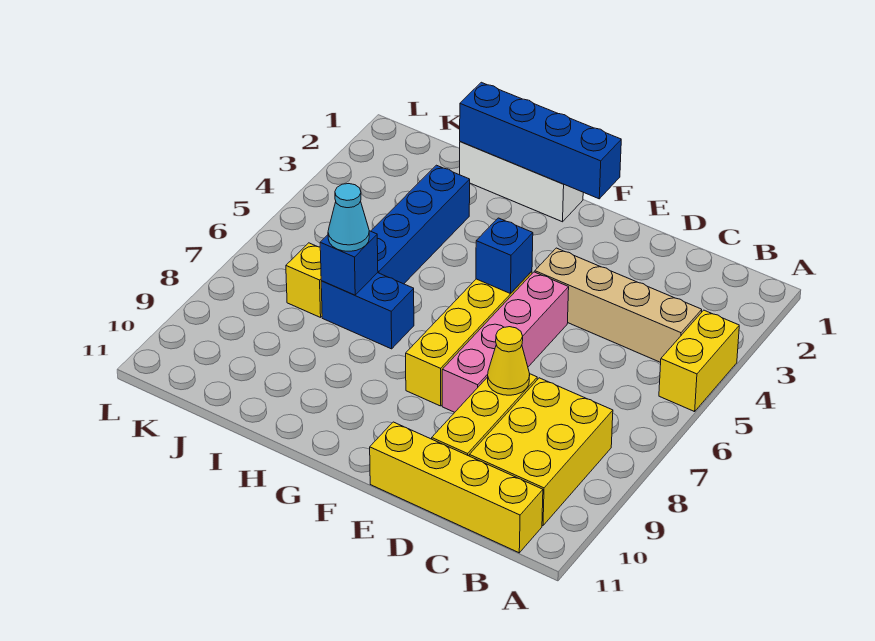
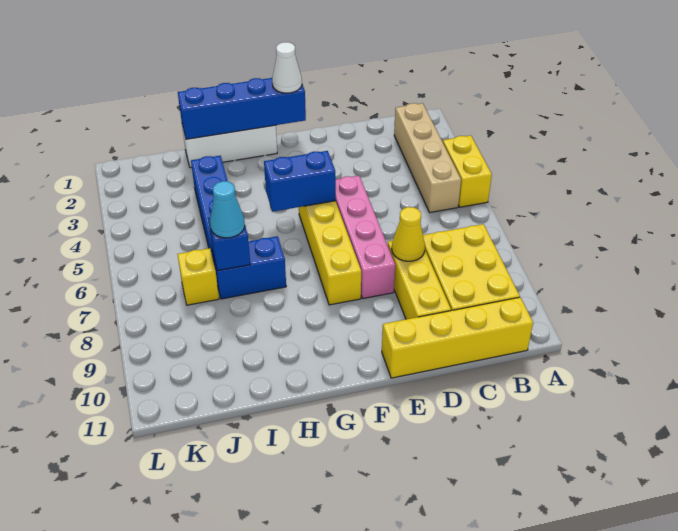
tan 1x4 brick [535,248,702,362] -> tan 1x4 brick turned to [394,103,461,213]
none -> white 1x1 cone [272,42,302,93]
blue 1x1 brick [476,218,533,294] -> blue 1x2 brick [264,151,336,212]

